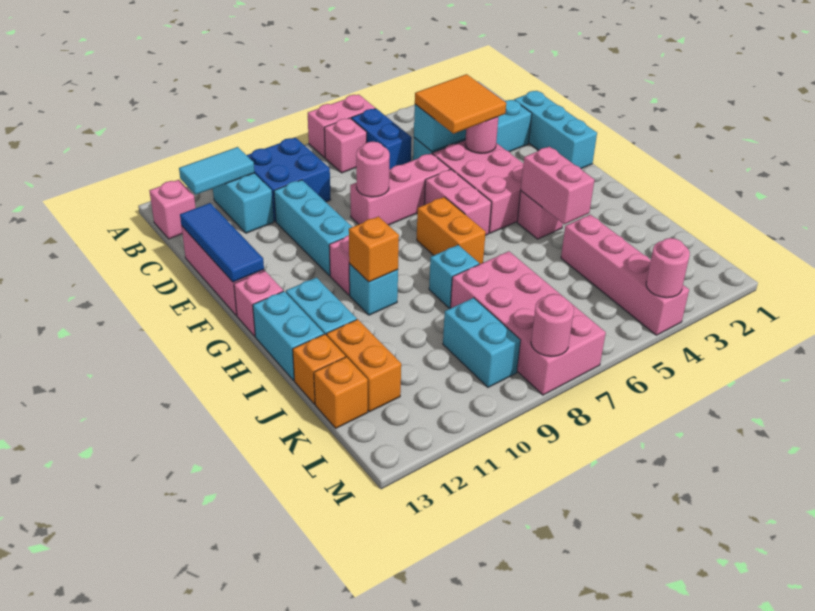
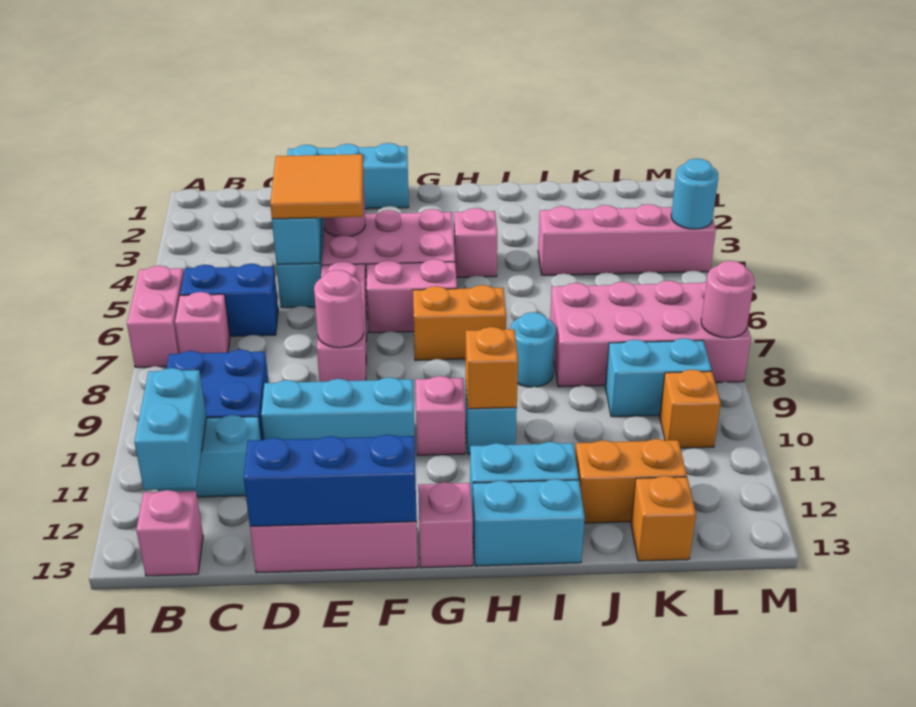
cyan 1x2 tile [179,147,254,194] -> cyan 1x2 brick [134,368,206,490]
blue 1x3 tile [180,203,264,282] -> blue 1x3 brick [244,435,417,526]
pink 1x2 brick [521,147,594,224] -> none
cyan 1x1 brick [429,245,479,308] -> cyan 1x1 round brick [510,312,556,387]
orange 1x1 brick [293,334,345,404] -> orange 1x1 brick moved to [660,370,721,448]
pink 1x1 round brick [646,238,690,298] -> cyan 1x1 round brick [671,159,718,229]

